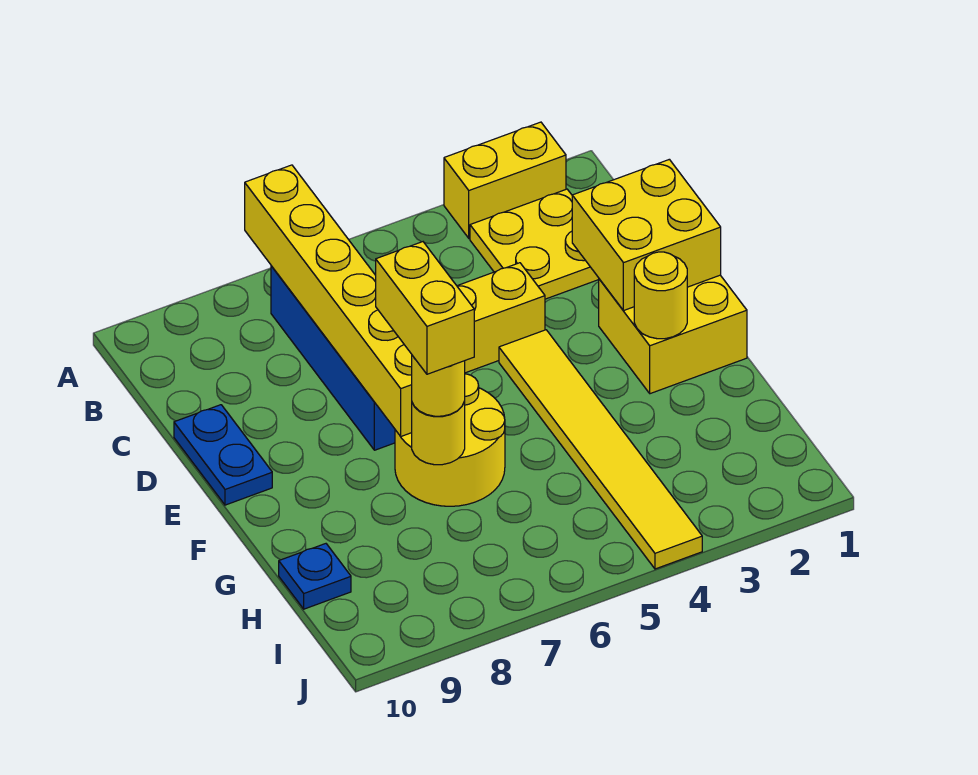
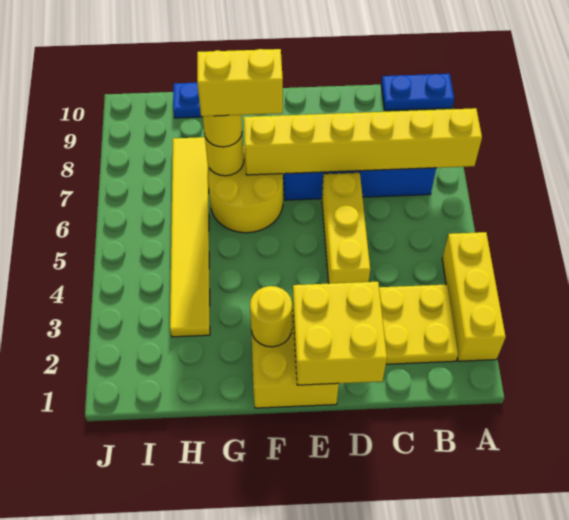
yellow 1x2 brick [444,122,566,238] -> yellow 1x3 brick [442,232,506,361]
blue 1x2 plate [174,405,272,505] -> blue 1x2 plate moved to [381,74,454,110]
yellow 1x6 tile [499,330,702,569] -> yellow 1x6 tile turned to [170,137,210,337]

